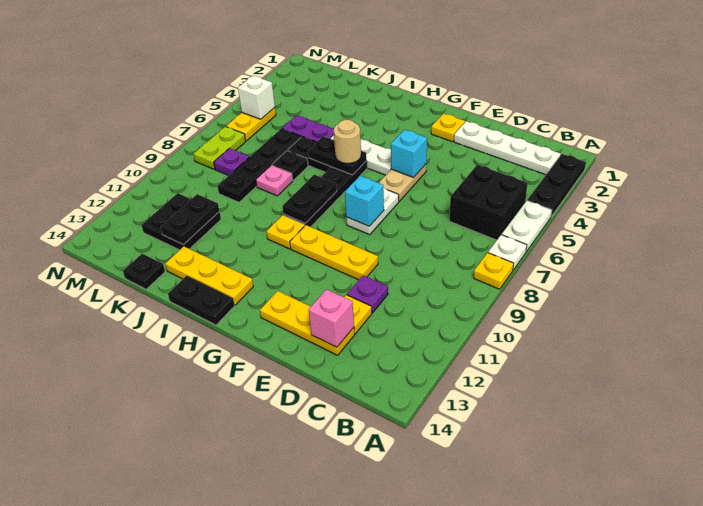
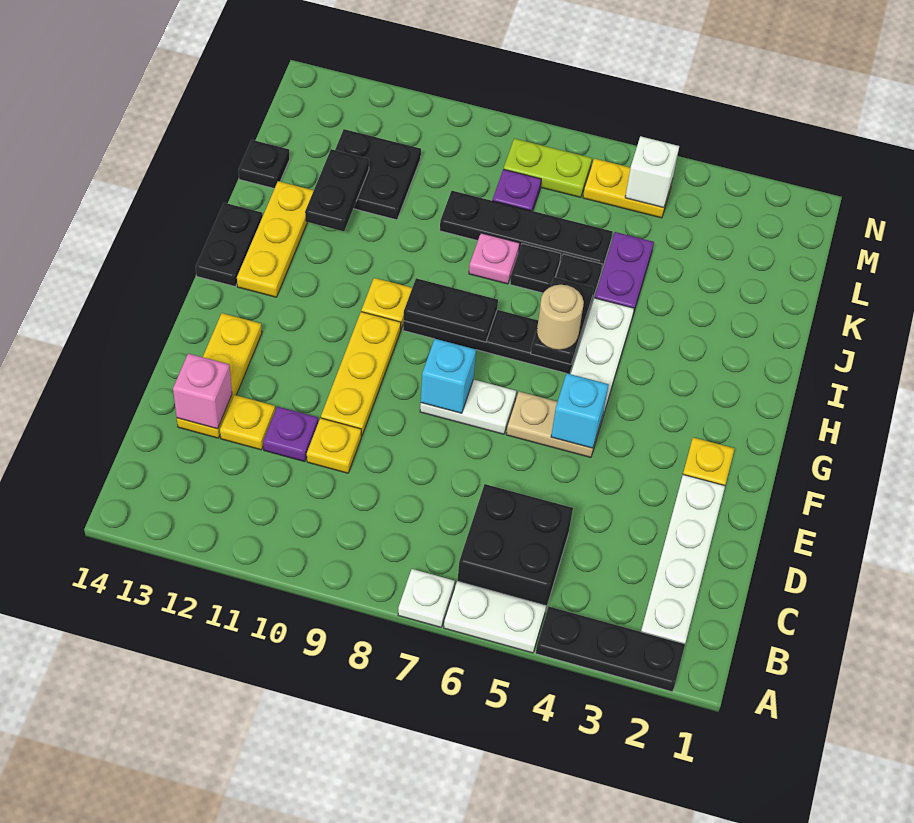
yellow 1x1 plate [474,253,514,289] -> yellow 1x1 plate moved to [307,418,361,473]
black 1x2 plate [161,194,219,245] -> black 1x2 plate turned to [305,149,369,231]

